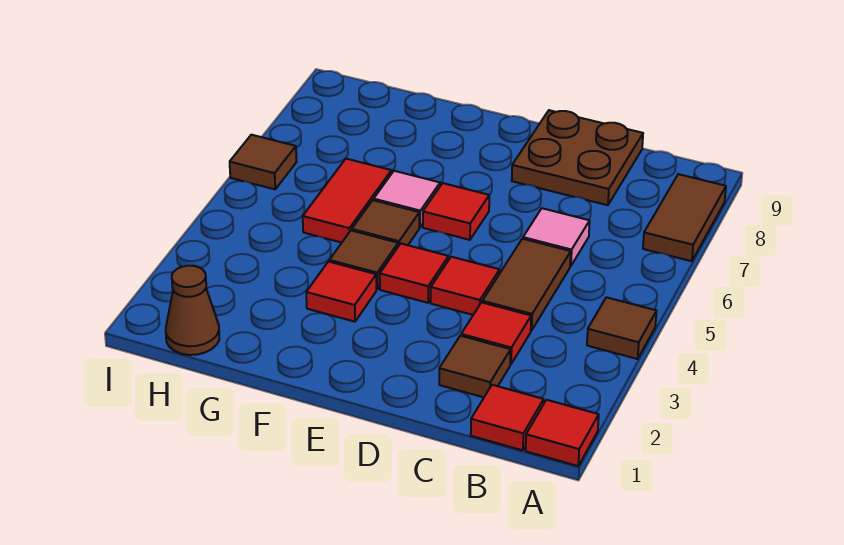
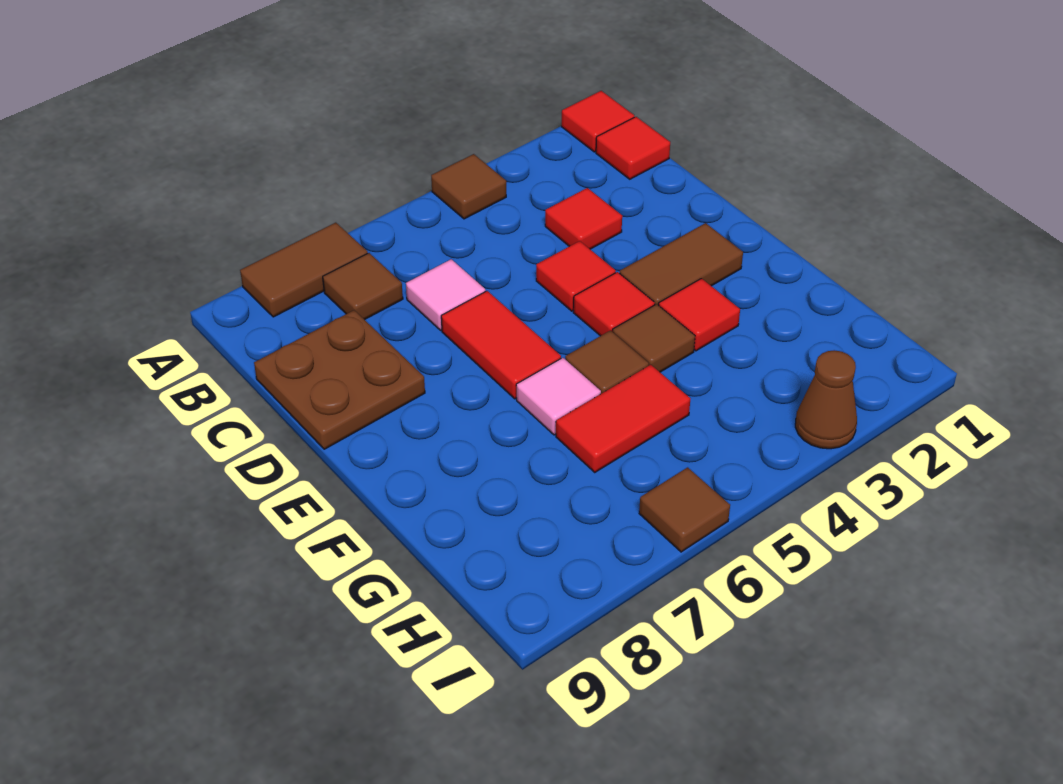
brown 1x1 tile [439,336,511,397] -> brown 1x1 tile moved to [323,253,403,320]
brown 1x2 tile [482,239,571,331] -> brown 1x2 tile moved to [620,223,743,305]
red 1x1 tile [423,183,489,240] -> red 1x2 tile [441,291,561,399]
brown 1x1 cone [166,266,219,355] -> brown 1x1 cone moved to [795,350,857,449]

